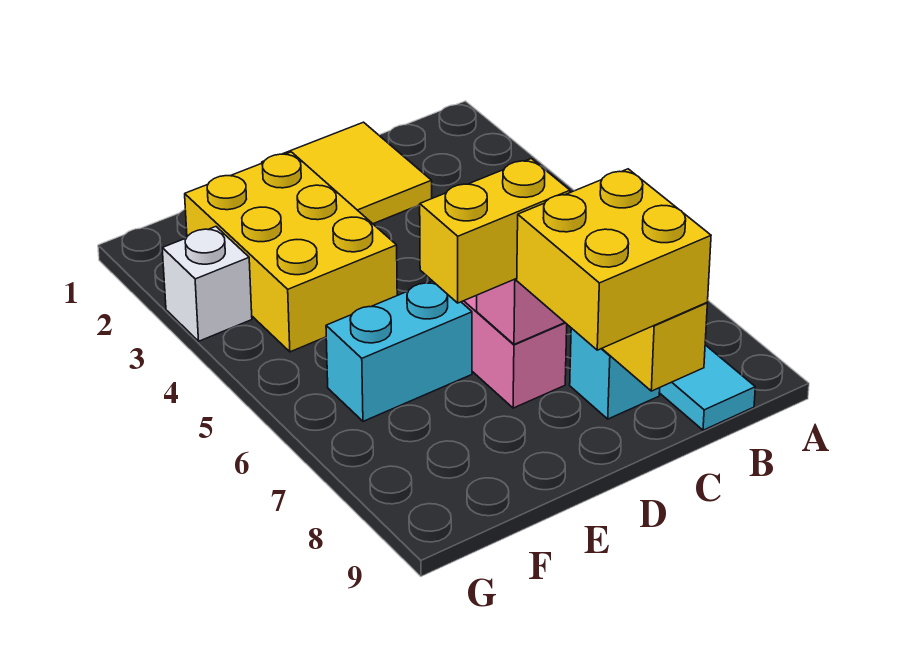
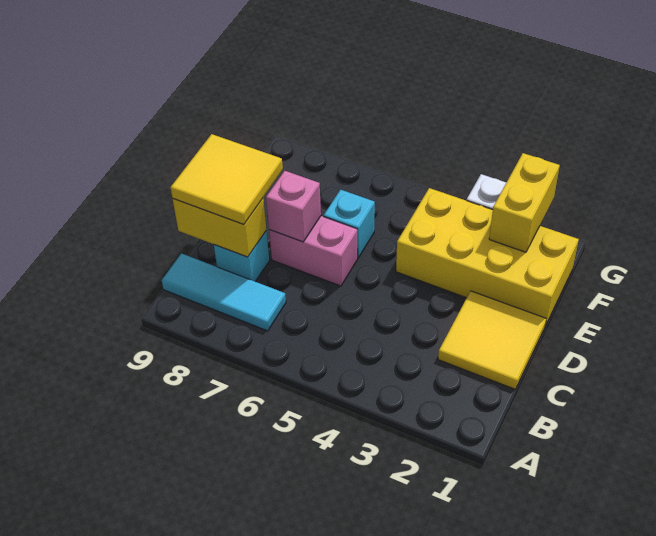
yellow 2x2 brick [517,169,711,350] -> yellow 2x2 tile [171,134,283,225]
yellow 1x2 brick [420,159,570,303] -> yellow 1x2 brick moved to [489,153,560,252]
yellow 2x3 brick [185,152,397,352] -> yellow 2x4 brick [396,188,579,326]
cyan 1x2 brick [326,281,472,421] -> cyan 1x1 brick [324,190,375,258]

